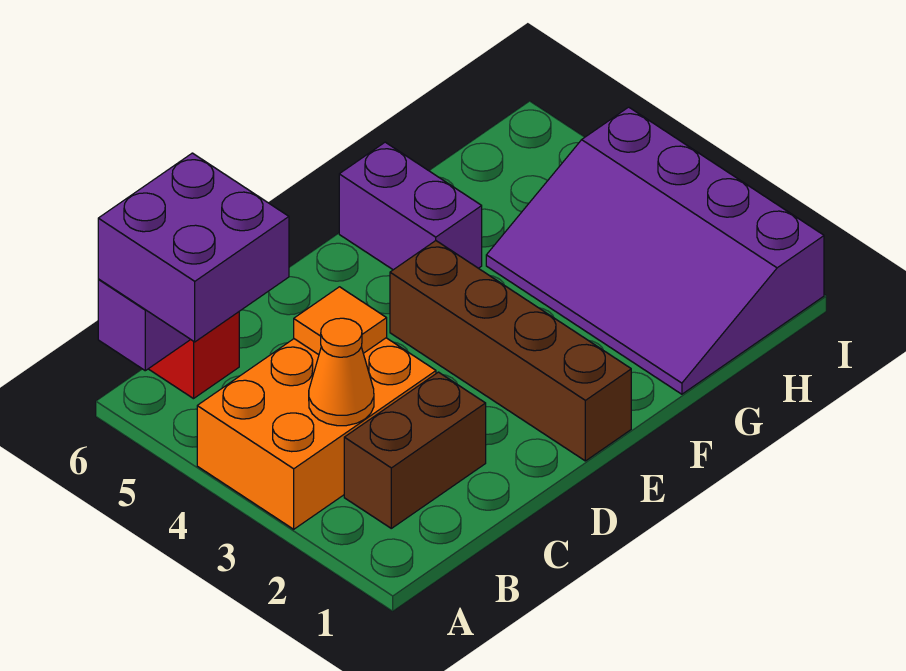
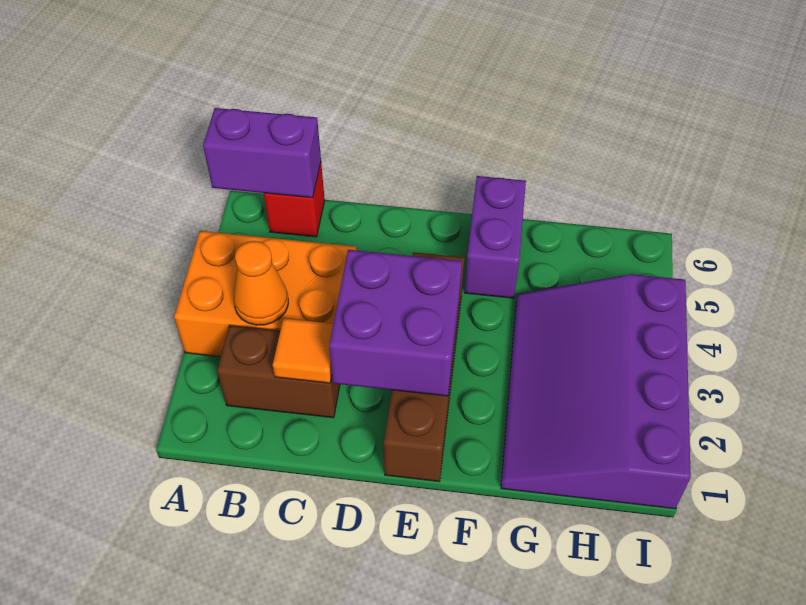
purple 2x2 brick [98,153,289,342] -> purple 2x2 brick moved to [329,250,462,396]
orange 1x1 tile [294,287,387,355] -> orange 1x1 tile moved to [273,318,333,383]

